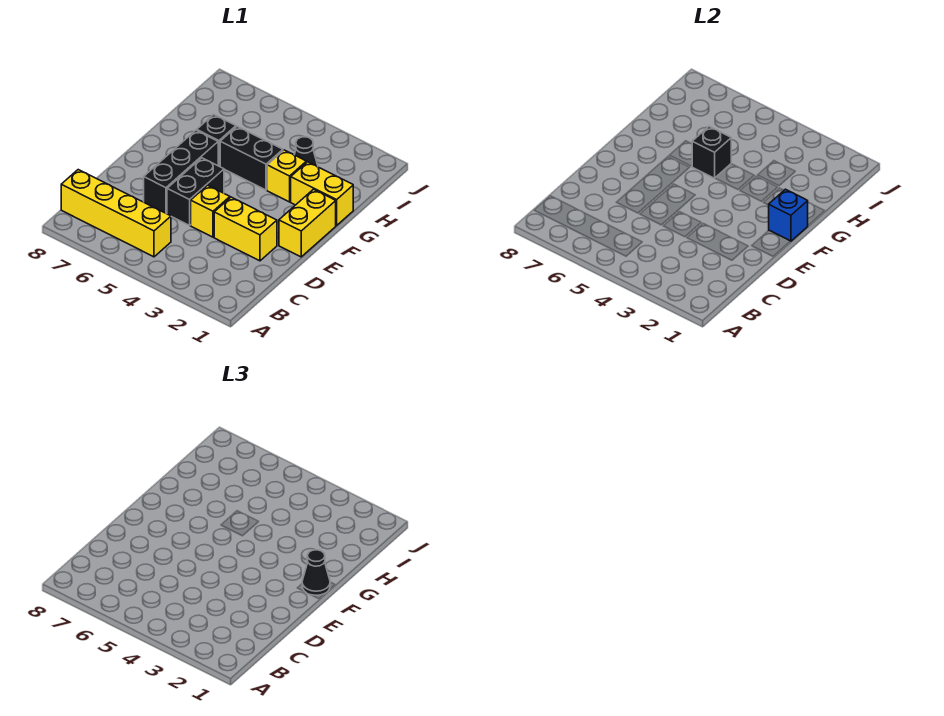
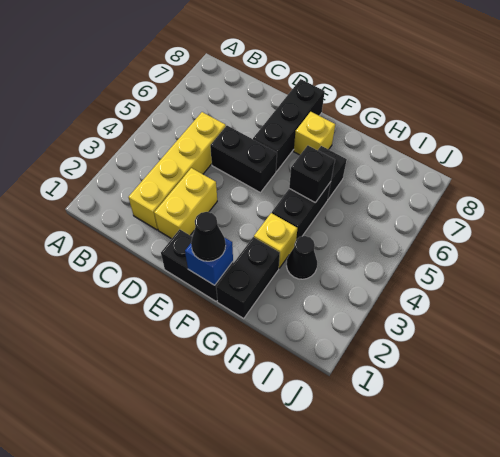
yellow 1x4 brick [61,170,171,257] -> yellow 1x4 brick moved to [128,112,226,230]
yellow 1x1 brick [191,185,230,237] -> yellow 1x1 brick moved to [294,112,335,155]
black 1x3 brick [144,130,218,213] -> black 1x3 brick turned to [253,79,325,171]
yellow 1x2 brick [279,189,336,257] -> black 1x2 brick [161,229,233,301]
yellow 1x2 brick [291,162,353,226] -> black 1x2 brick [216,237,280,318]

